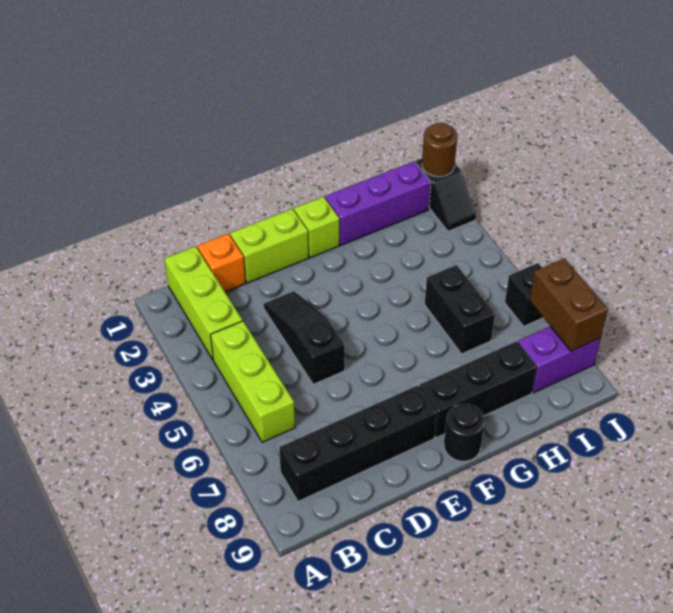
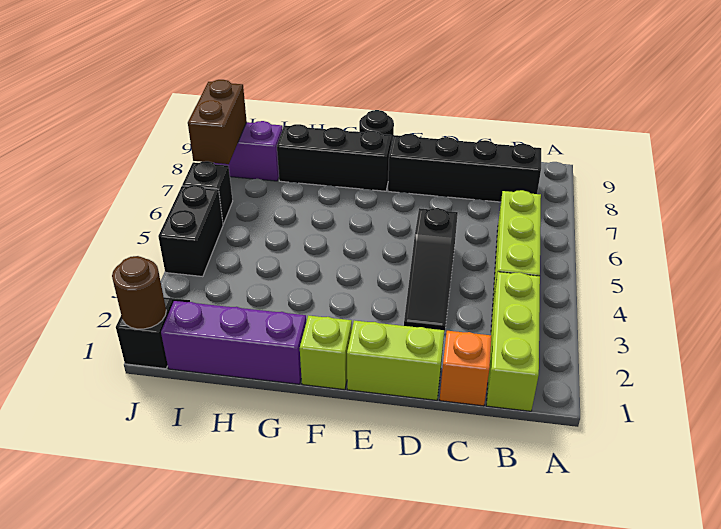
black 1x2 brick [425,265,495,354] -> black 1x2 brick moved to [158,185,223,277]

